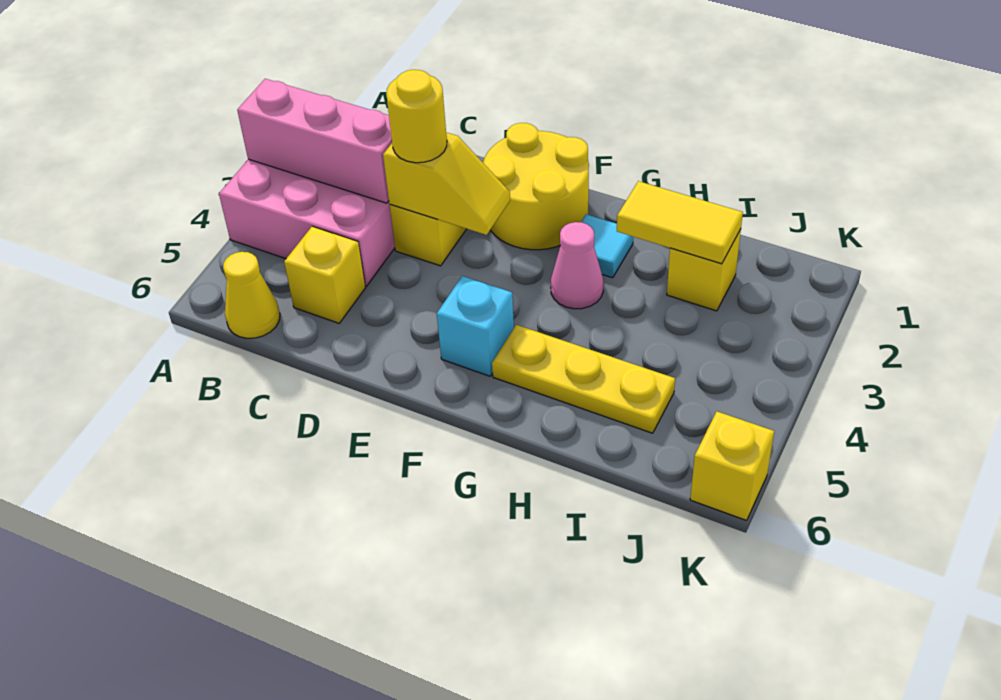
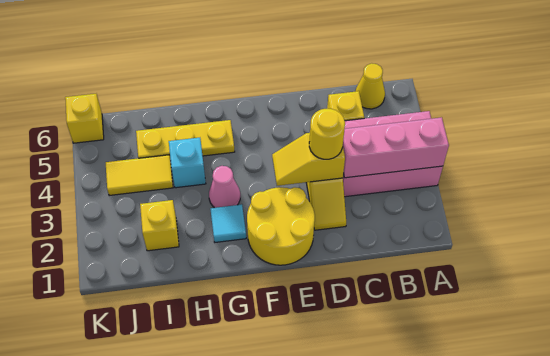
cyan 1x1 brick [437,276,514,376] -> cyan 1x1 brick moved to [169,138,206,188]
yellow 1x2 tile [617,181,743,264] -> yellow 1x2 tile moved to [106,155,173,196]

